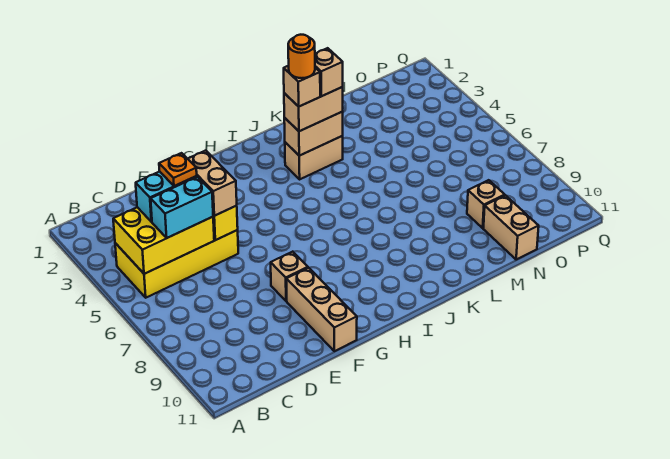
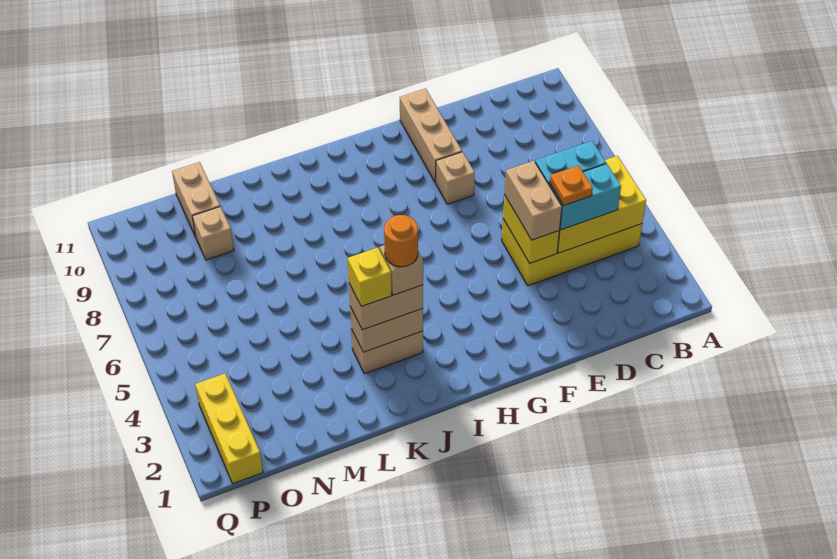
tan 1x1 brick [315,48,343,96] -> yellow 1x1 brick [348,247,392,306]
none -> yellow 1x3 brick [195,374,263,484]

